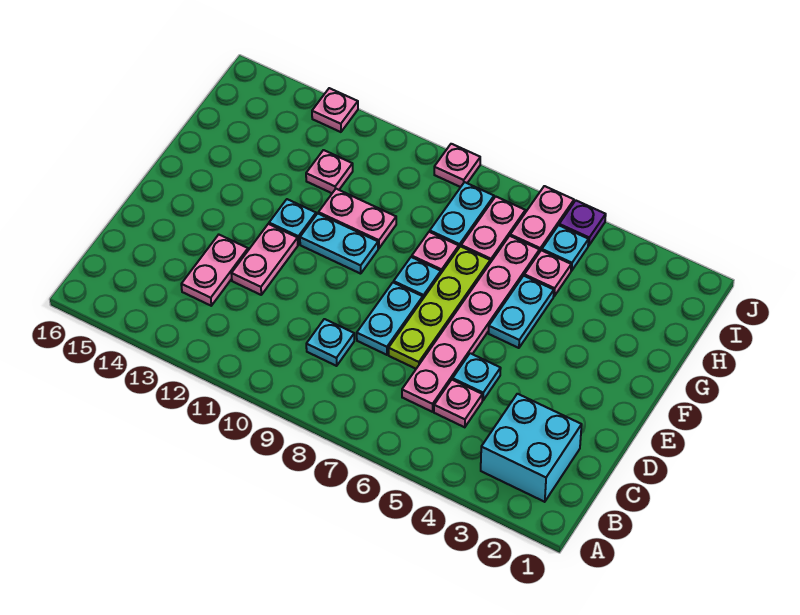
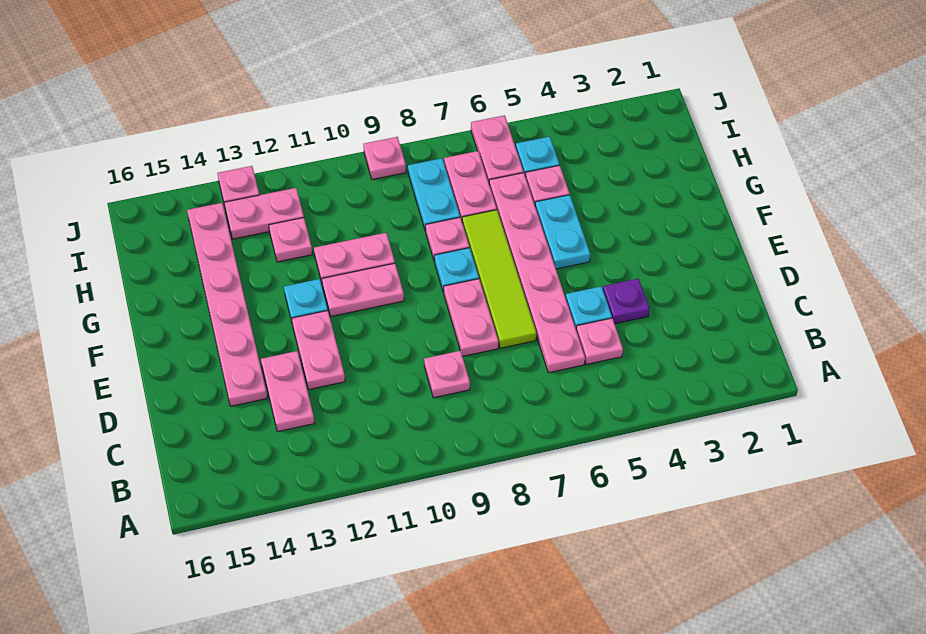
cyan 2x2 brick [481,394,582,502] -> none
cyan 1x1 plate [306,319,354,366] -> pink 1x1 plate [424,351,470,398]
lime 1x4 plate [388,246,490,369] -> lime 1x4 tile [462,210,536,348]
cyan 1x2 plate [357,282,423,355] -> pink 1x2 plate [443,279,498,356]
none -> pink 1x6 plate [187,203,267,406]
cyan 1x2 plate [300,213,378,274] -> pink 1x2 plate [322,263,404,316]
none -> pink 1x2 plate [224,188,304,239]
purple 1x1 plate [559,200,606,246] -> purple 1x1 plate moved to [603,279,649,324]

